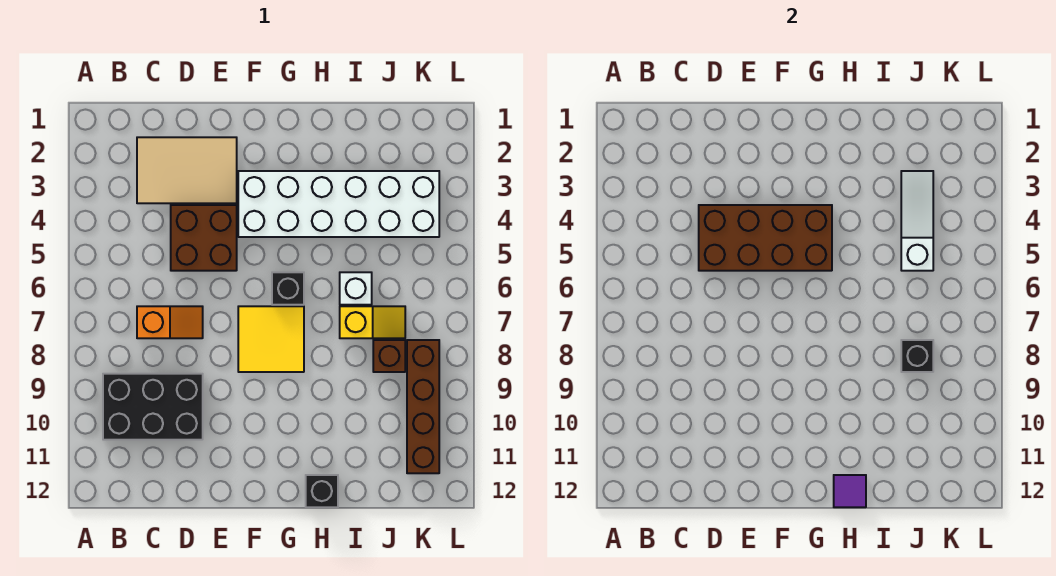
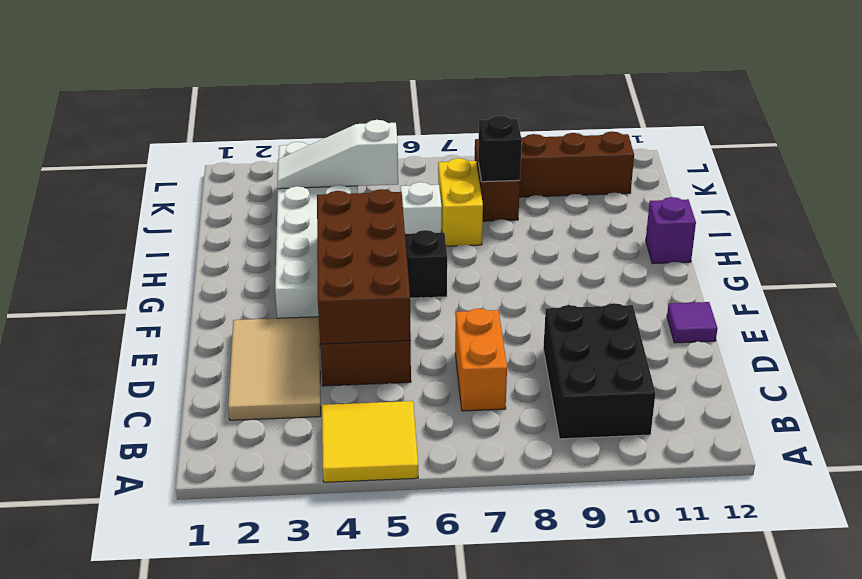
orange 1x2 slope [137,306,203,338] -> orange 1x2 brick [455,308,507,411]
yellow 2x2 tile [238,306,304,372] -> yellow 2x2 tile moved to [322,401,418,482]
black 1x1 brick [306,475,338,507] -> purple 1x1 brick [646,197,696,264]
purple 1x1 tile [834,475,866,507] -> purple 1x1 tile moved to [667,302,718,343]
yellow 1x2 slope [340,306,405,338] -> yellow 1x2 brick [438,158,483,246]

